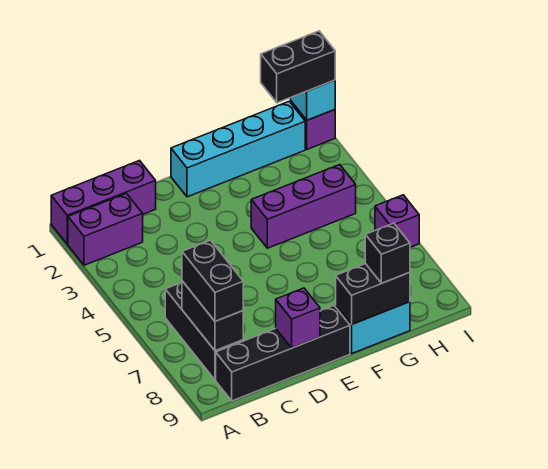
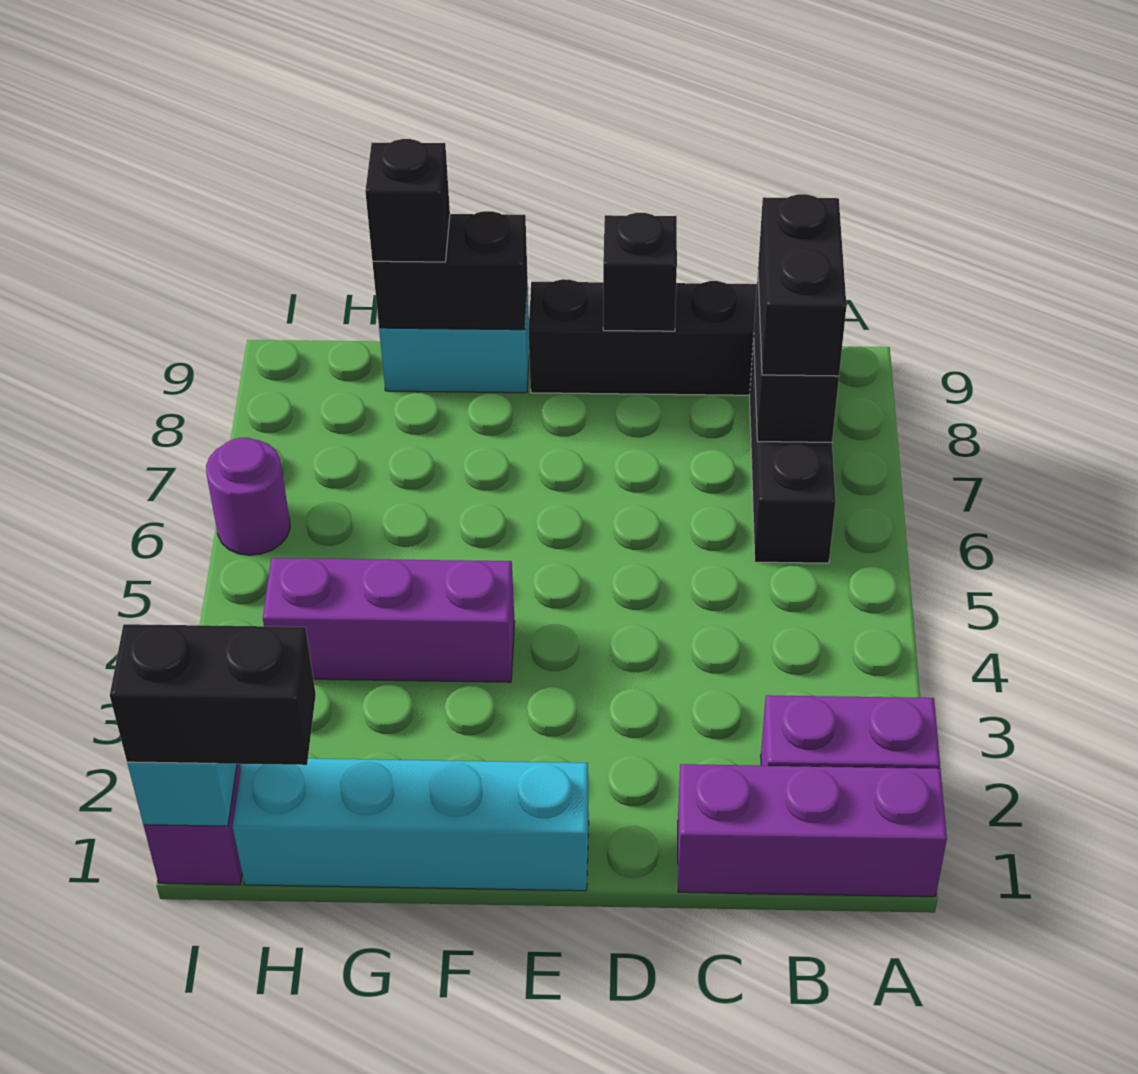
purple 1x1 brick [276,288,320,348] -> black 1x1 brick [603,213,677,331]
purple 1x1 brick [375,195,419,247] -> purple 1x1 round brick [206,438,290,555]

